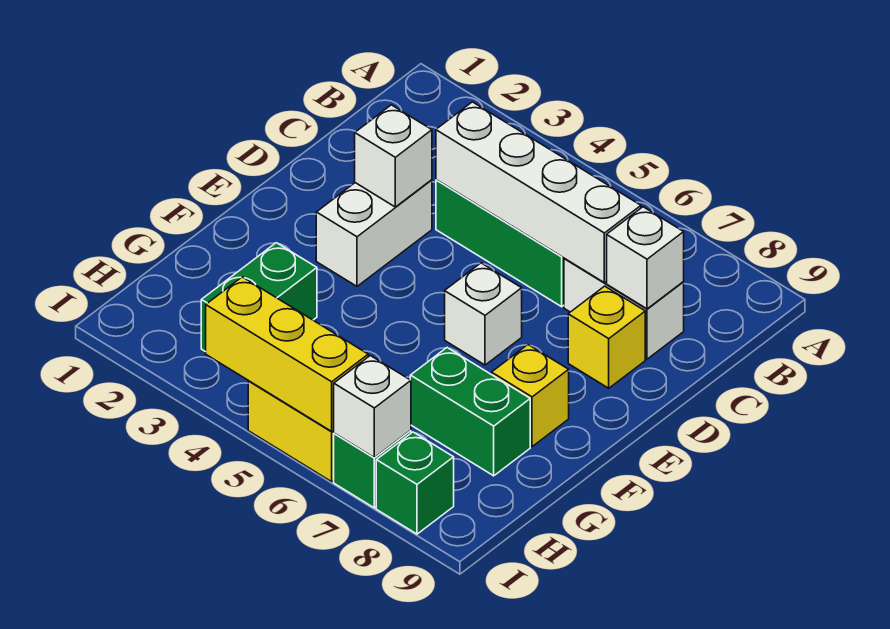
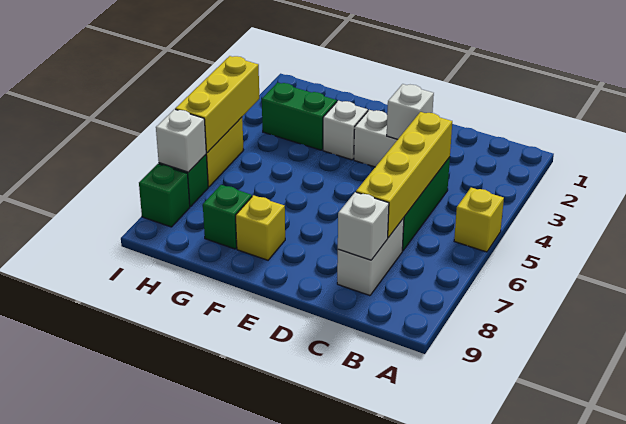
white 1x4 brick [436,102,641,283] -> yellow 1x4 brick [356,112,452,238]
yellow 1x1 brick [568,286,645,388] -> yellow 1x1 brick moved to [454,188,504,252]
white 1x1 brick [445,263,522,365] -> white 1x1 brick moved to [323,101,368,160]
green 1x2 brick [410,348,530,476] -> green 1x1 brick [203,185,252,249]

